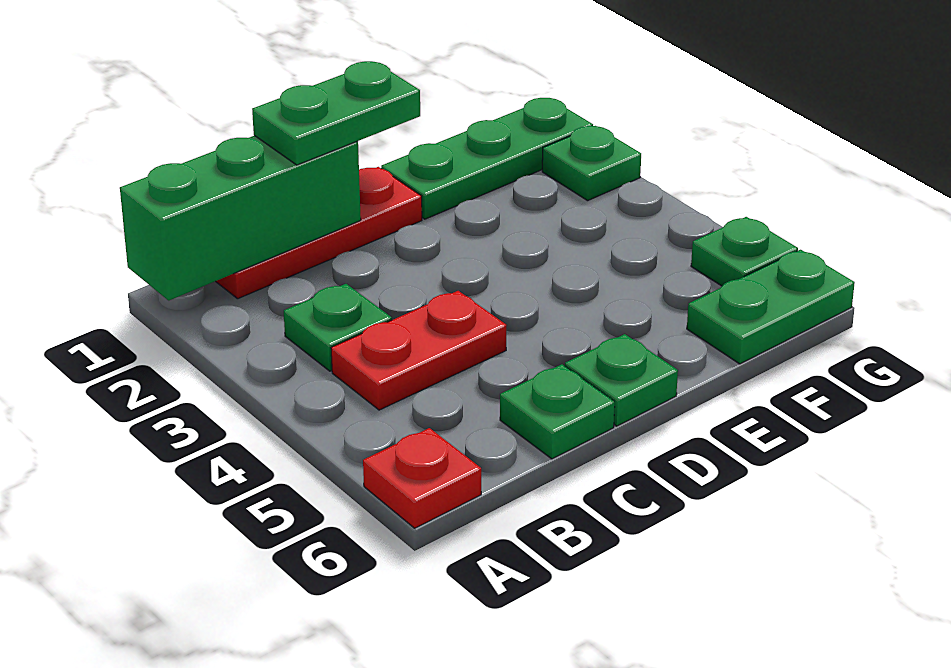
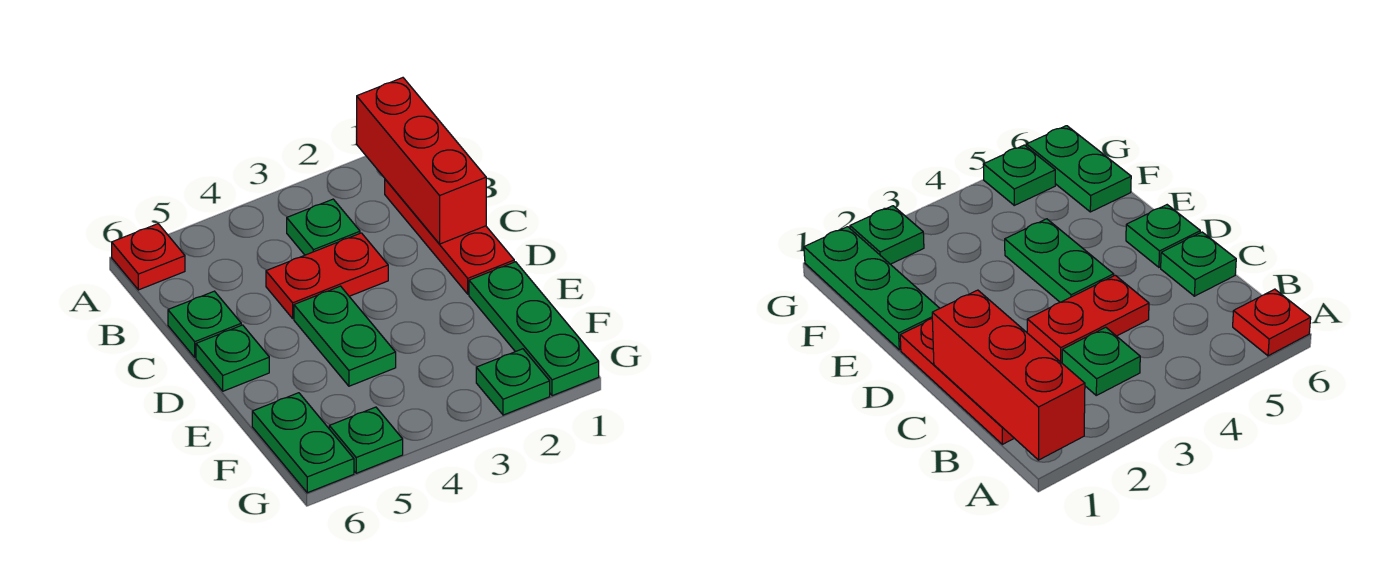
green 1x3 brick [120,136,361,300] -> red 1x3 brick [357,78,486,244]
red 1x2 plate [331,291,507,410] -> red 1x2 plate turned to [266,233,388,318]
green 1x2 plate [252,61,420,165] -> green 1x2 plate moved to [294,286,396,386]

